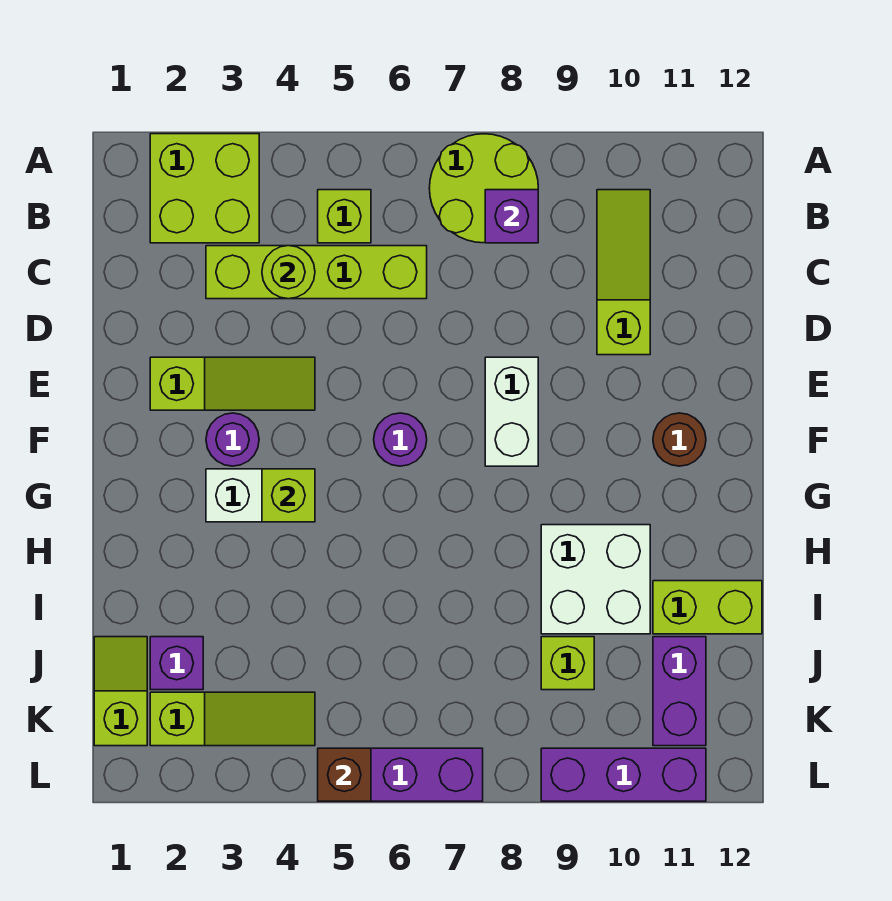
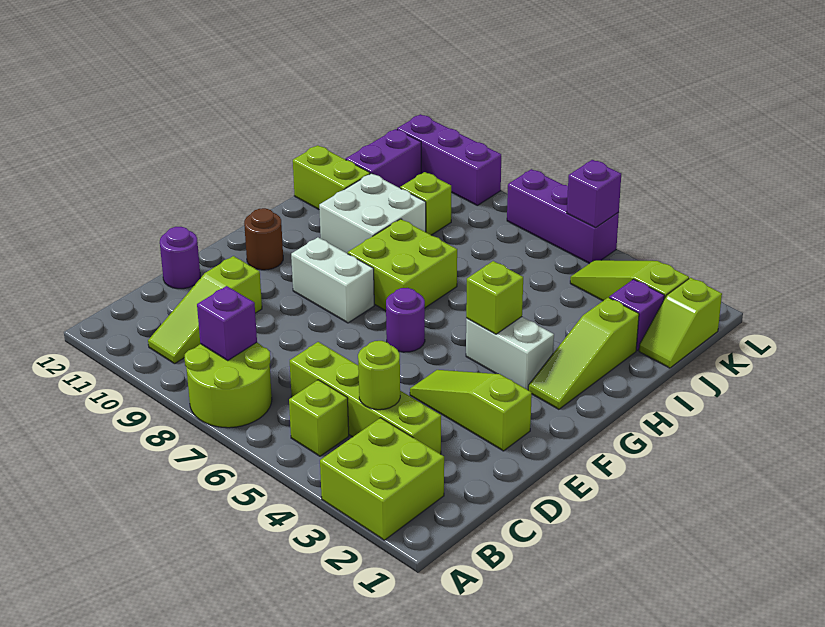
white 1x2 brick [485,357,538,466] -> white 1x2 brick turned to [291,237,374,323]
purple 1x1 round brick [206,413,259,466] -> purple 1x1 round brick moved to [160,227,200,289]
none -> lime 1x3 slope [528,297,639,409]
none -> lime 2x2 brick [348,219,457,311]
brown 1x1 brick [318,748,371,801] -> purple 1x1 brick [567,160,621,228]

